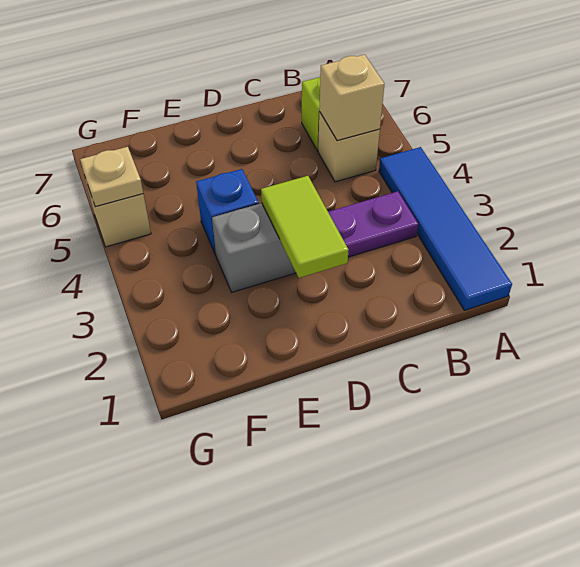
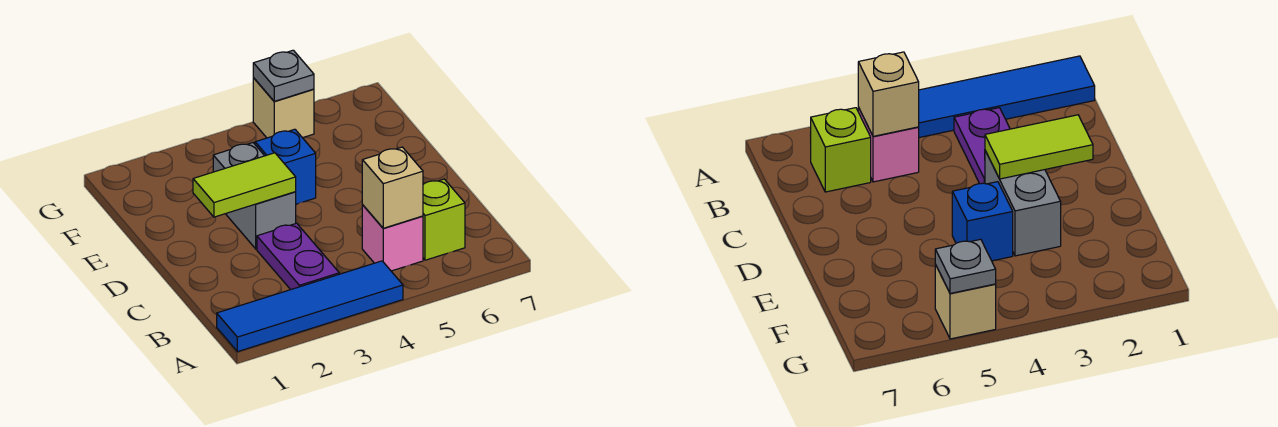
tan 1x1 brick [318,112,380,182] -> pink 1x1 brick [362,205,423,271]
tan 1x1 plate [80,147,143,207] -> grey 1x1 plate [253,50,314,101]

